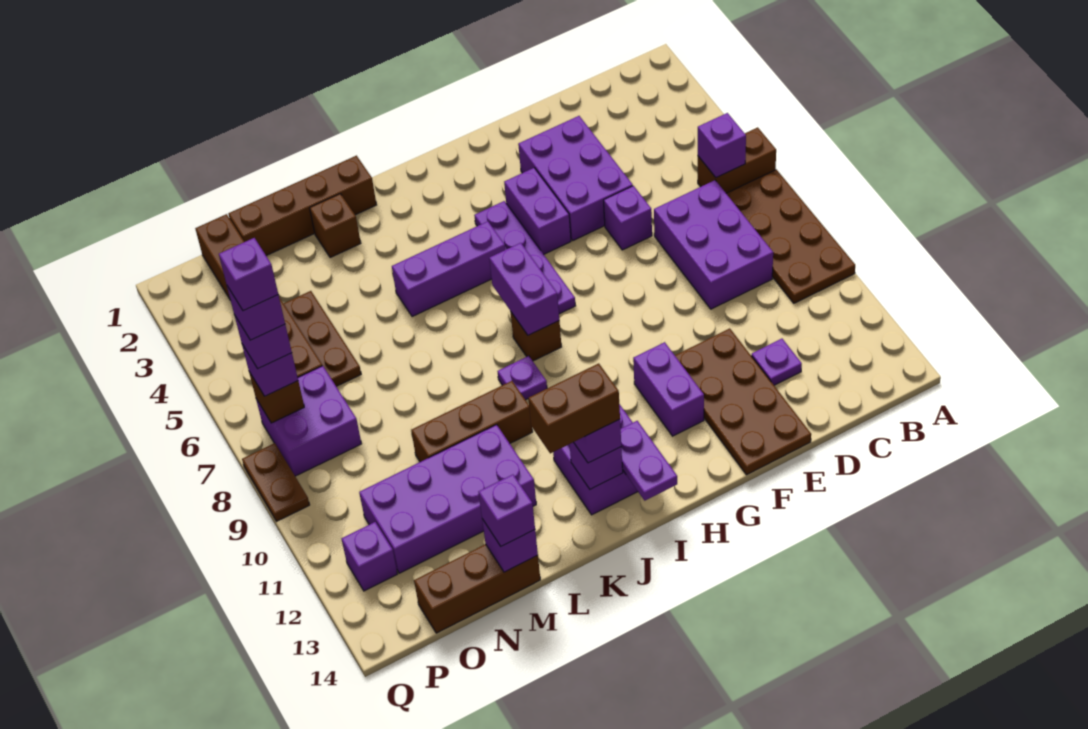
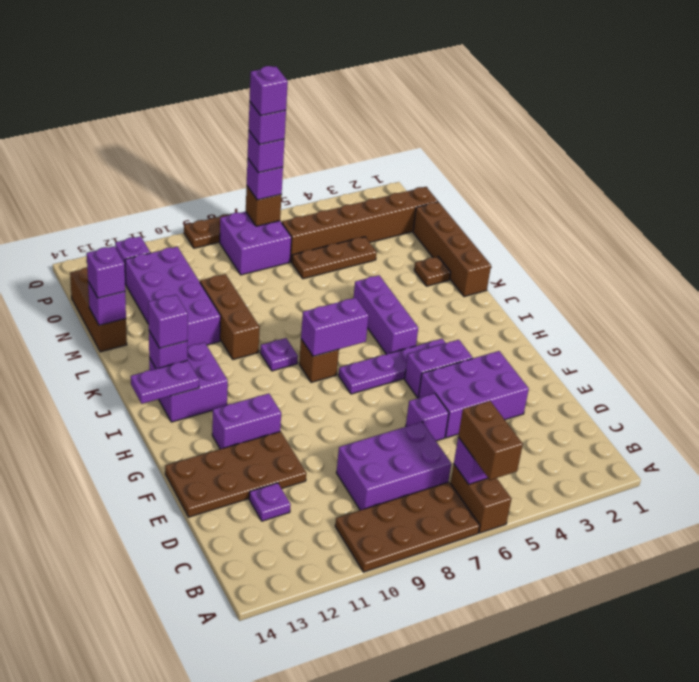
brown 1x2 brick [528,363,620,453] -> brown 1x2 brick moved to [458,401,523,480]
brown 1x1 brick [310,194,361,258] -> brown 1x1 plate [414,257,451,286]

